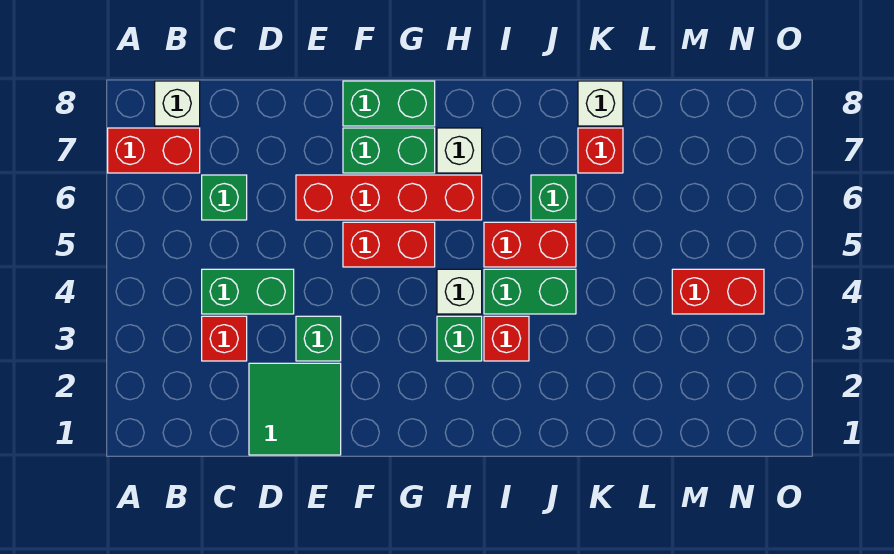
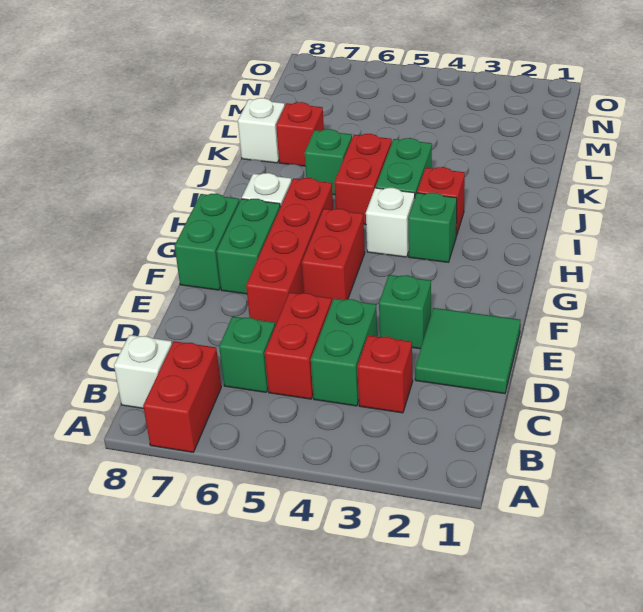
red 1x2 brick [672,269,764,314] -> red 1x2 brick moved to [265,293,332,399]

